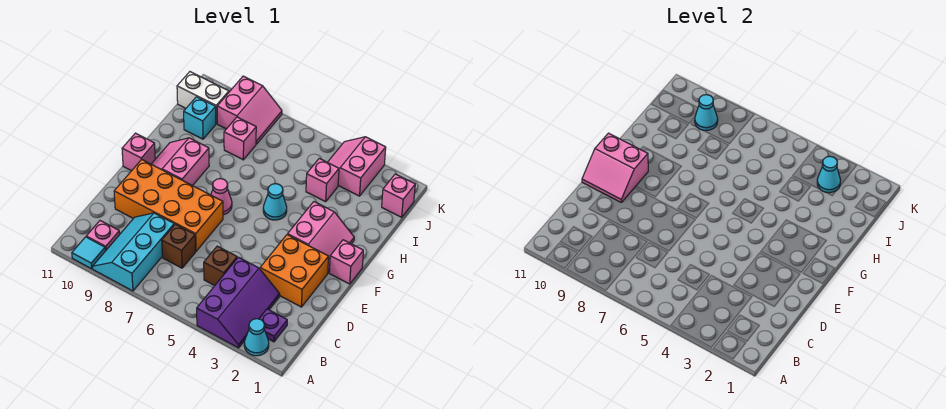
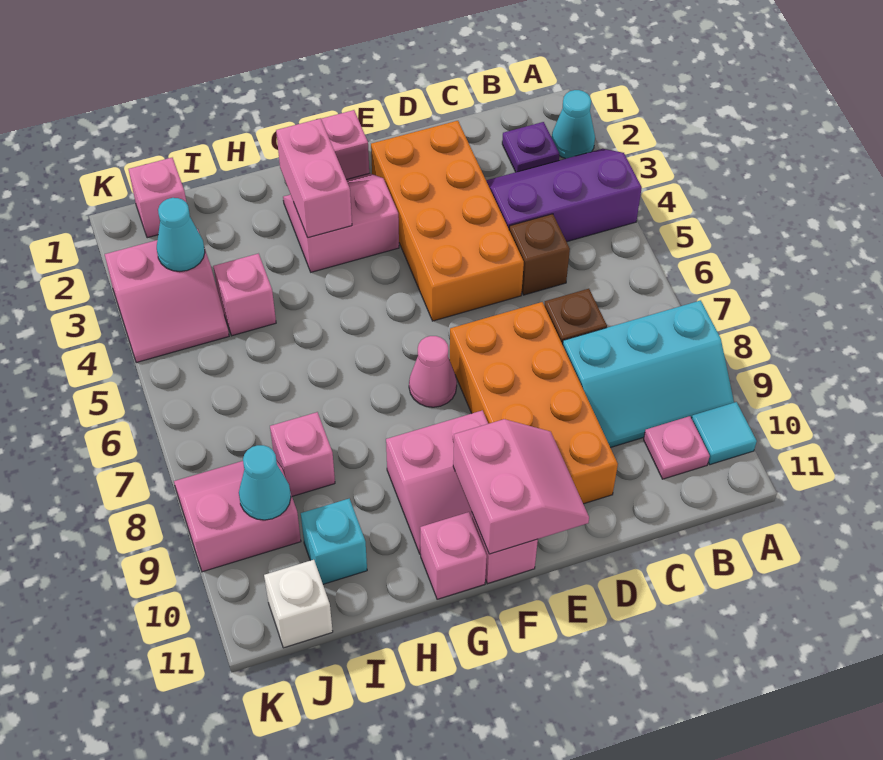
orange 2x2 brick [260,235,329,307] -> orange 2x4 brick [371,121,524,321]
none -> pink 1x2 brick [276,118,352,238]
cyan 1x1 cone [263,184,287,220] -> none
none -> pink 1x1 brick [420,512,487,599]
white 1x2 brick [177,72,229,124] -> white 1x1 brick [264,560,333,648]

